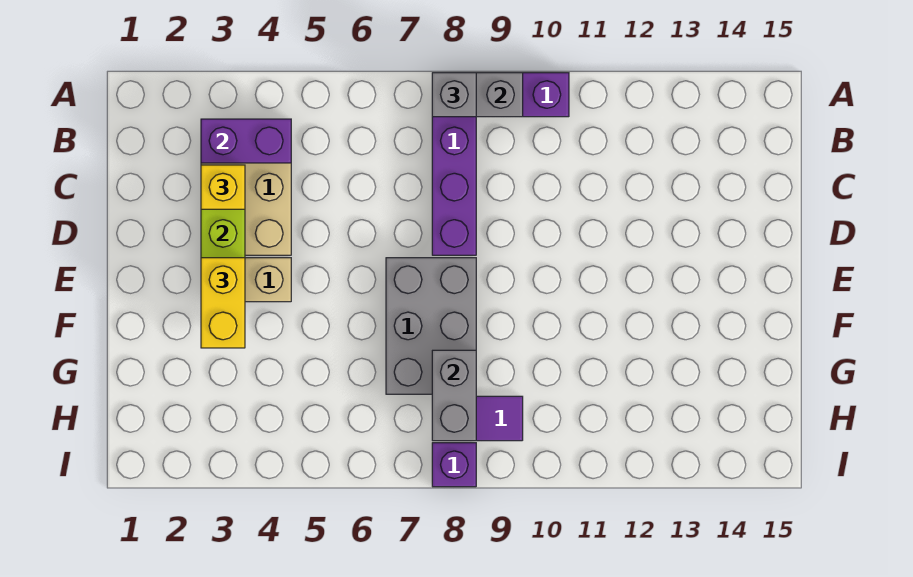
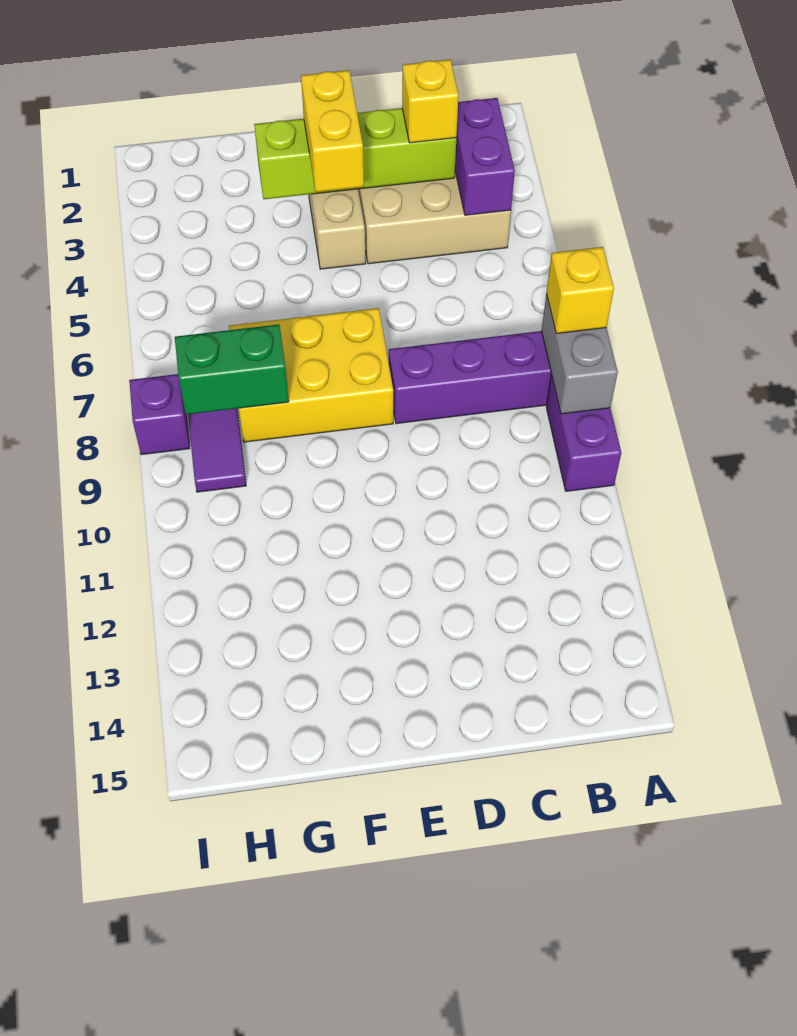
grey 1x1 brick [432,73,476,117] -> yellow 1x1 brick [547,247,614,334]
yellow 1x2 brick [201,258,245,348] -> yellow 1x2 brick turned to [301,70,364,192]
grey 2x3 brick [386,258,476,394] -> yellow 2x3 brick [229,308,393,442]
grey 1x2 brick [432,350,476,441] -> green 1x2 brick [175,324,289,414]

